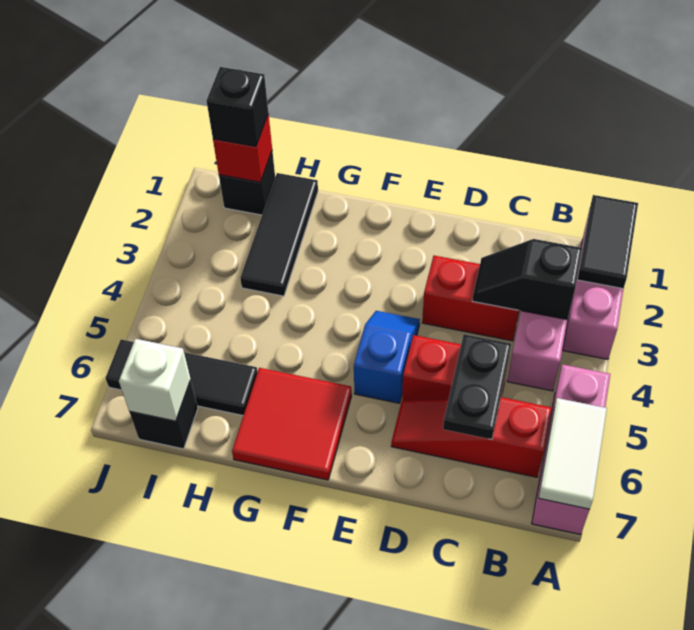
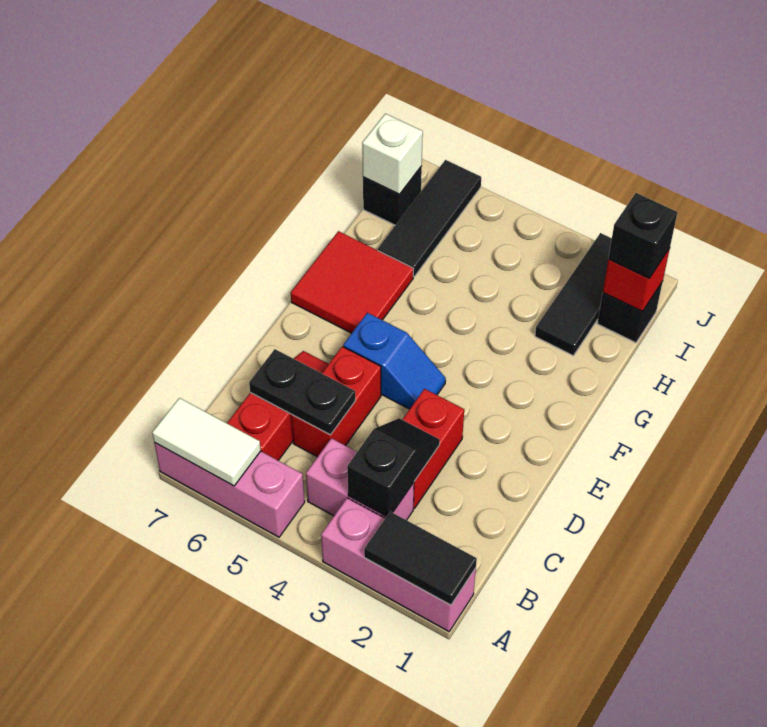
black 1x3 tile [240,173,318,296] -> black 1x3 tile turned to [535,233,612,356]

